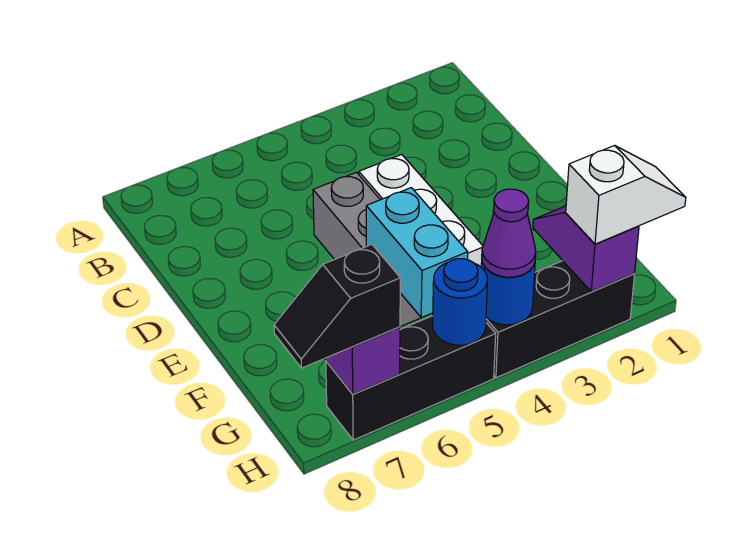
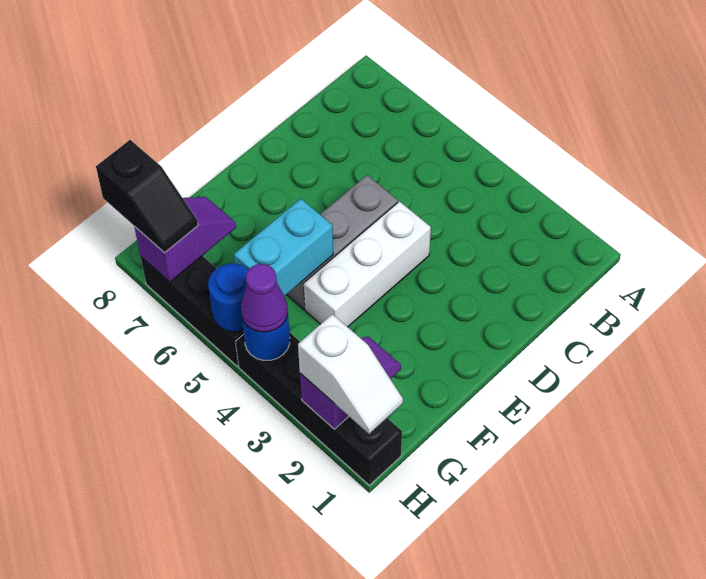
black 1x3 brick [486,261,635,378] -> black 1x4 brick [236,332,402,485]
black 1x2 slope [274,244,400,368] -> black 1x2 slope turned to [96,140,198,253]

